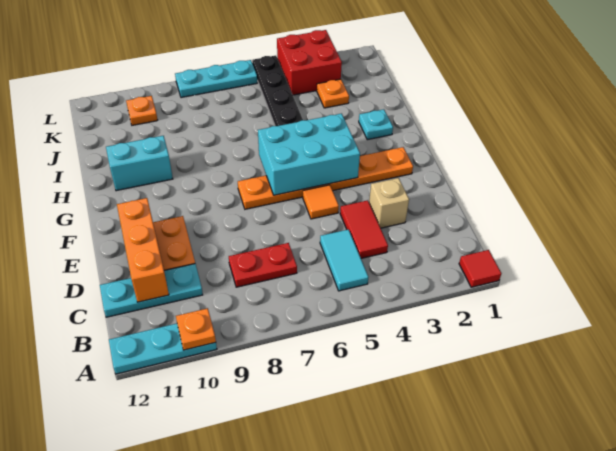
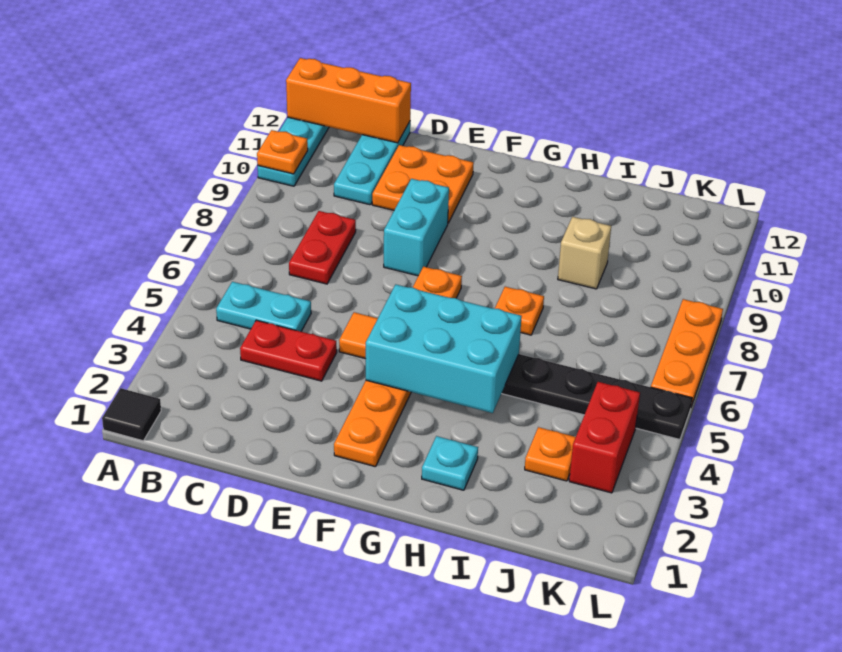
red 1x1 tile [459,250,501,287] -> black 1x1 tile [102,388,161,441]
cyan 1x2 tile [320,229,368,291] -> cyan 1x2 plate [216,282,311,332]
red 1x2 tile [340,200,388,258] -> red 1x2 plate [240,320,337,381]
orange 1x3 brick [117,198,169,302] -> orange 1x3 brick moved to [286,58,411,143]
tan 1x1 brick [369,178,409,228] -> tan 1x1 brick moved to [558,217,611,289]
cyan 2x3 brick [258,114,360,195] -> cyan 2x3 brick turned to [366,285,522,413]
cyan 1x2 brick [106,136,173,191] -> cyan 1x2 brick moved to [384,179,449,276]
red 2x2 brick [277,30,342,95] -> red 1x2 brick [569,382,640,493]
orange 1x1 plate [126,96,157,125] -> orange 1x1 plate moved to [495,287,544,335]
cyan 1x3 plate [175,60,257,98] -> orange 1x3 plate [651,299,723,406]

